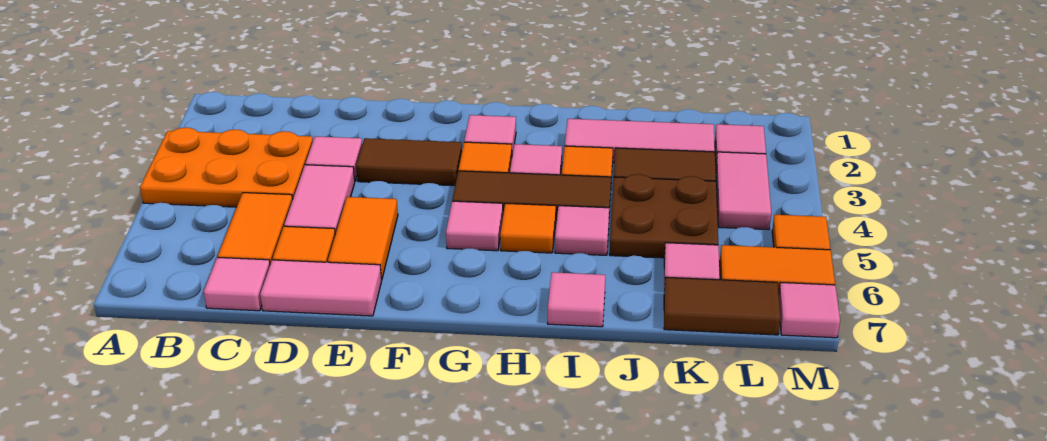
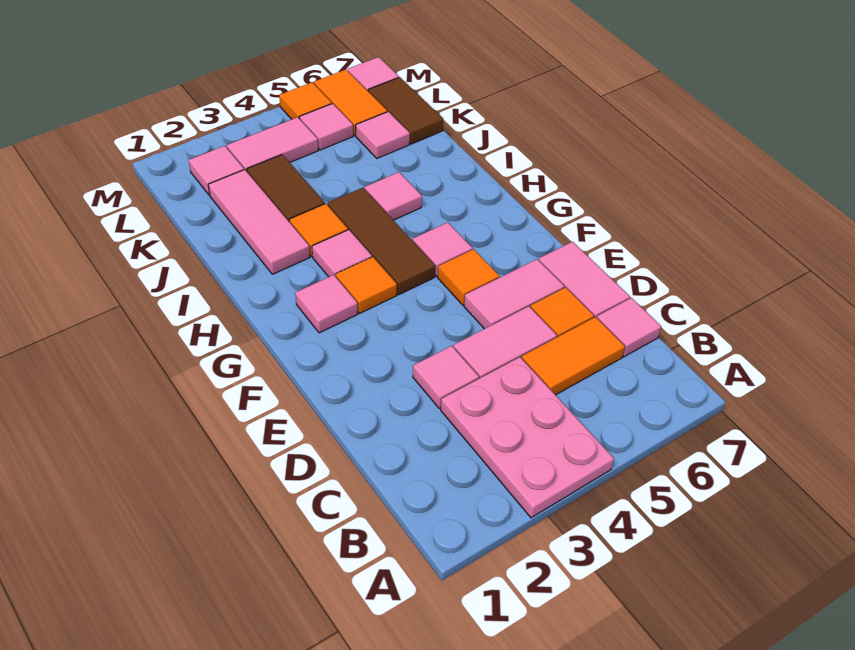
orange 2x3 plate [140,128,313,207] -> pink 2x3 plate [441,357,614,518]
brown 1x2 tile [356,138,462,186] -> none
orange 1x2 tile [328,197,398,280] -> pink 1x2 tile [464,259,564,329]
orange 1x1 tile [500,203,556,253] -> orange 1x1 tile moved to [438,249,499,305]
pink 1x1 tile [548,272,605,327] -> pink 1x1 tile moved to [299,104,353,150]
brown 2x2 plate [610,174,718,258] -> none

